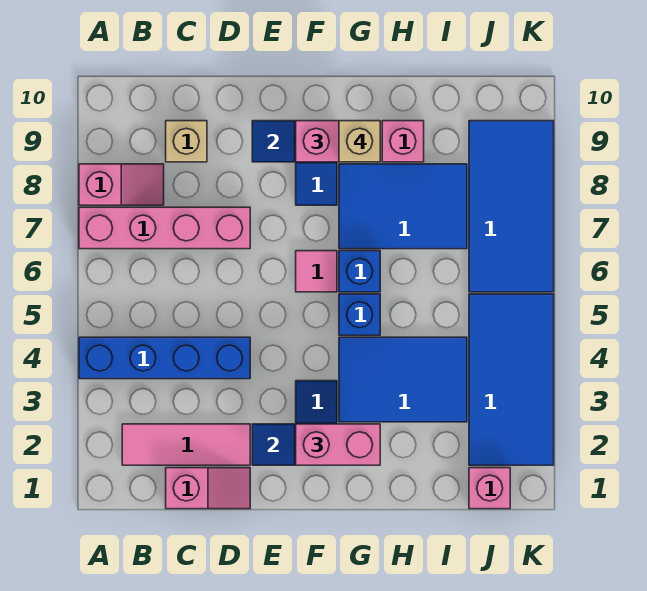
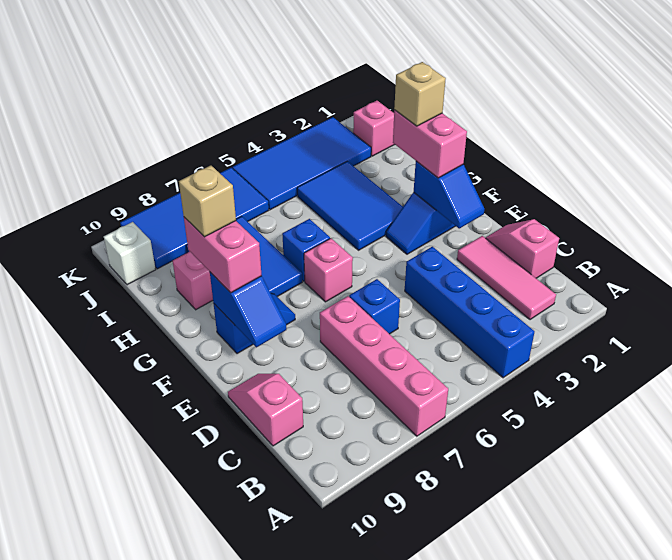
pink 1x2 slope [79,164,164,205] -> pink 1x2 slope moved to [228,374,303,446]
tan 1x1 brick [166,121,207,162] -> tan 1x1 brick moved to [394,62,446,126]
pink 1x1 tile [296,251,337,292] -> pink 1x1 brick [304,238,353,302]
blue 1x1 brick [339,294,380,335] -> blue 1x1 brick moved to [349,279,400,334]
none -> white 1x1 brick [104,222,156,285]

